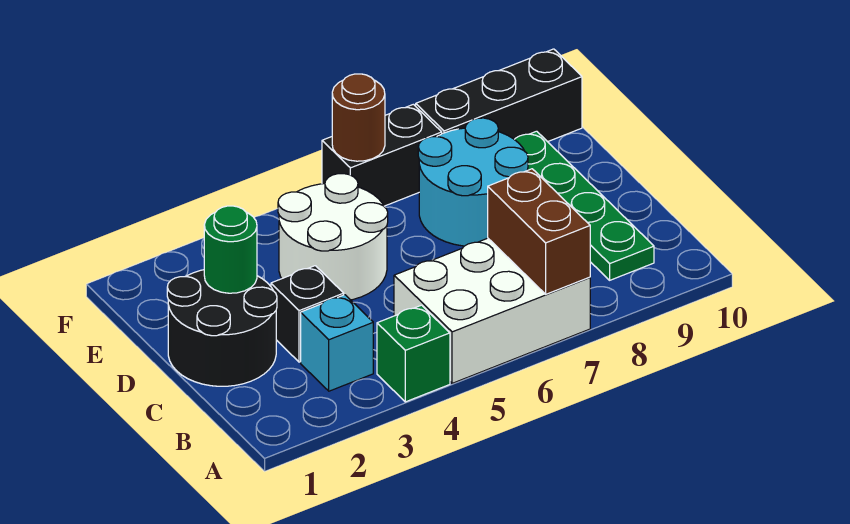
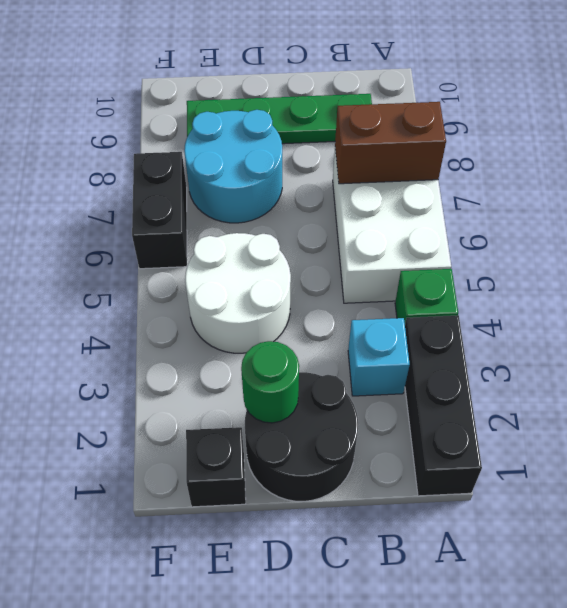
black 1x1 brick [271,266,344,362] -> black 1x1 brick moved to [186,427,246,507]
brown 1x1 round brick [332,74,385,161] -> none
black 1x3 brick [416,49,582,142] -> black 1x3 brick moved to [405,315,482,496]

